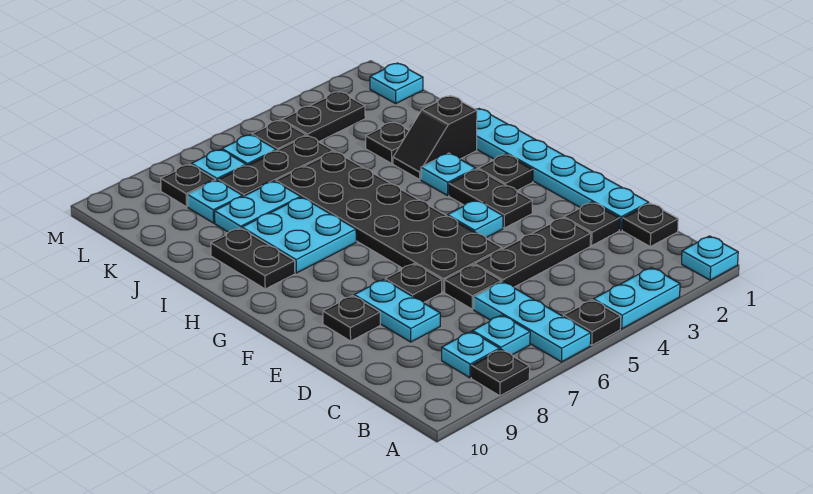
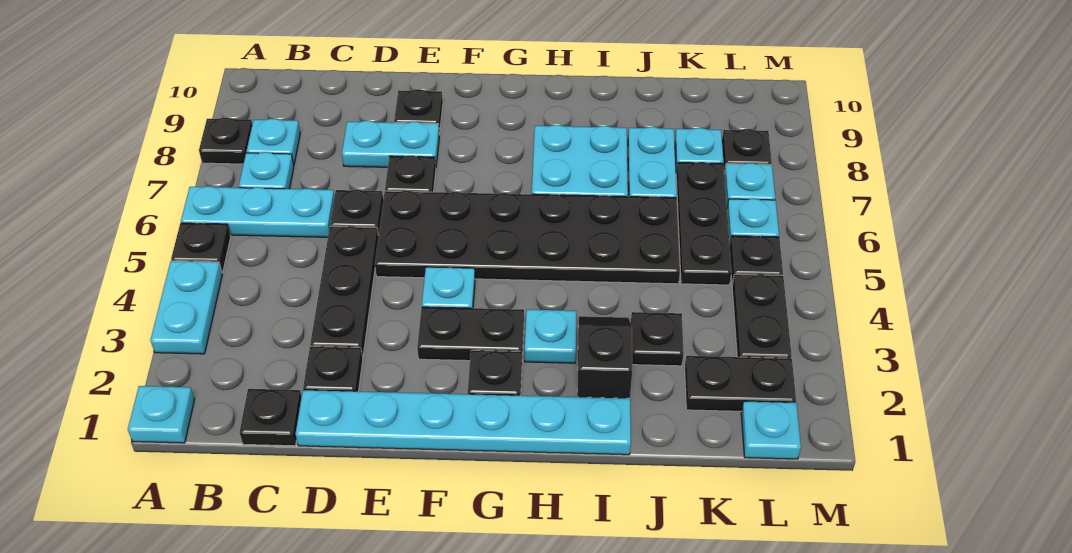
black 1x2 plate [211,228,295,289] -> black 1x2 plate moved to [685,356,796,411]

